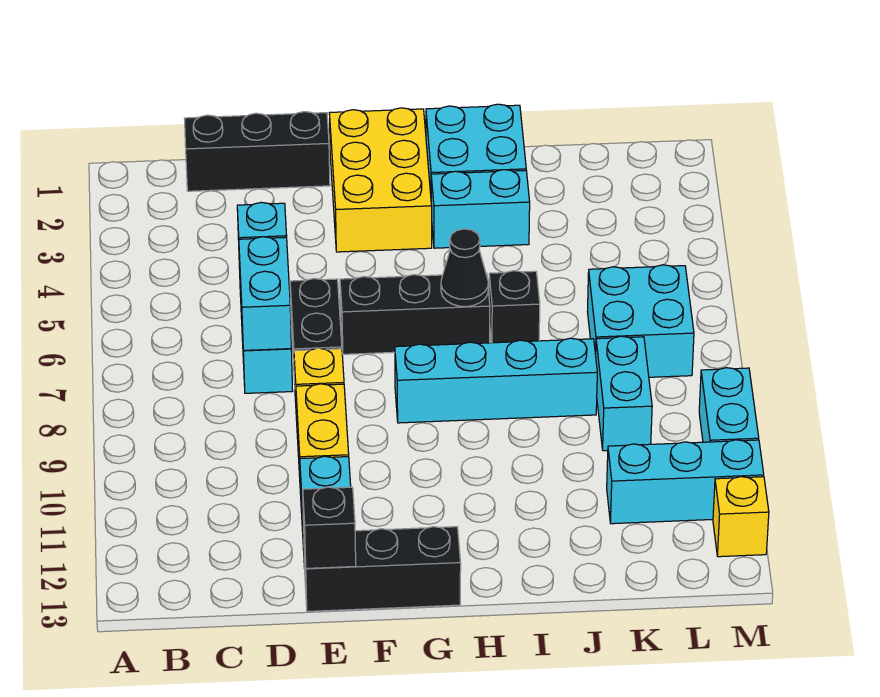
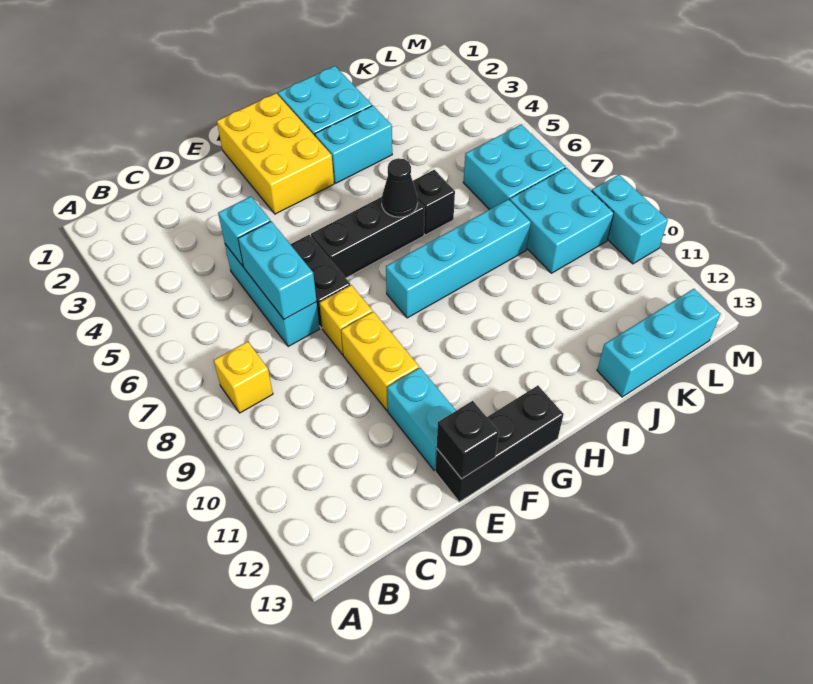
black 1x3 brick [184,112,330,191] -> none
cyan 1x2 brick [596,336,652,451] -> cyan 2x2 brick [510,168,614,273]
cyan 1x3 brick [607,440,764,524] -> cyan 1x3 brick moved to [597,289,720,397]
yellow 1x1 brick [713,477,769,557] -> yellow 1x1 brick moved to [214,342,273,413]

